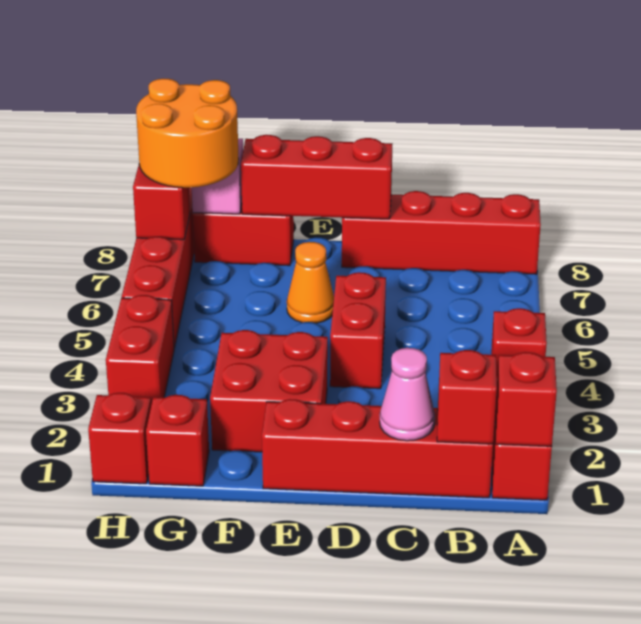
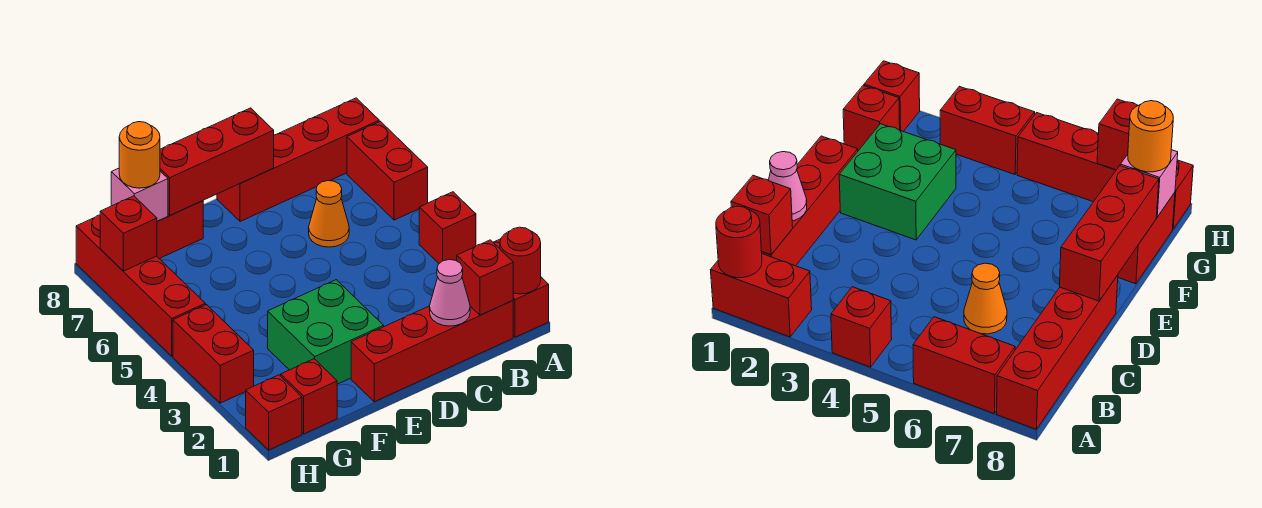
red 1x1 brick [495,352,557,446] -> red 1x1 round brick [500,227,541,294]
red 1x2 brick [330,272,386,389] -> red 1x2 brick moved to [347,121,428,220]
red 2x2 brick [210,330,328,452] -> green 2x2 brick [268,280,384,384]
orange 1x1 cone [287,242,334,323] -> orange 1x1 cone moved to [309,181,349,247]
orange 2x2 round brick [136,79,239,188] -> orange 1x1 round brick [119,122,160,188]

